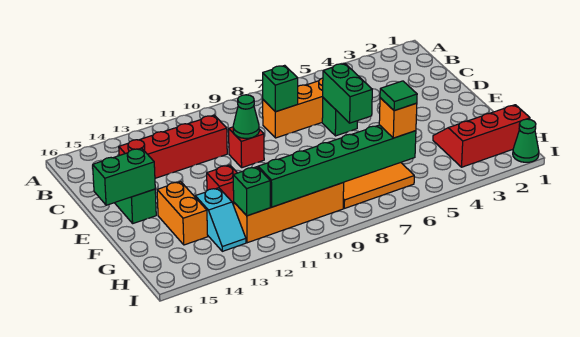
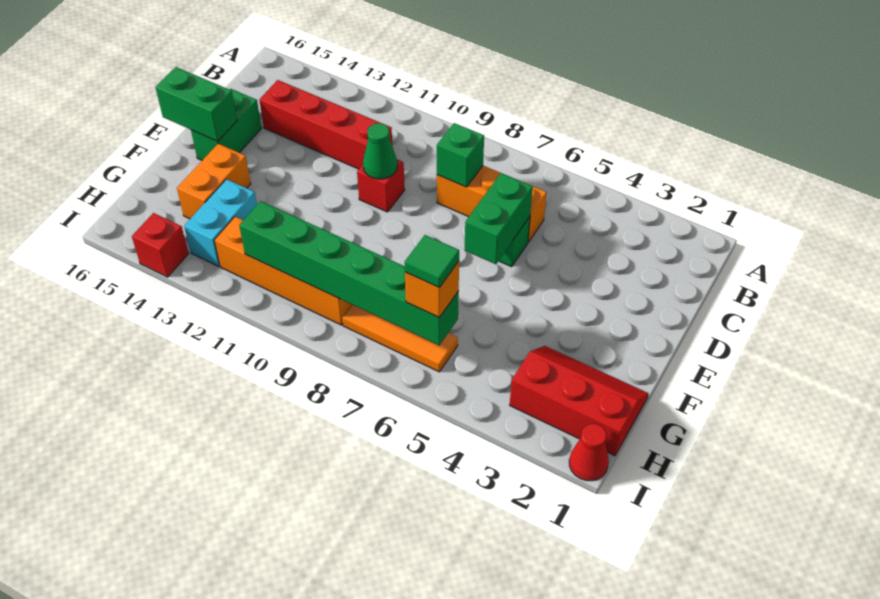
red 1x1 brick [207,165,237,205] -> red 1x1 brick moved to [132,213,189,277]
cyan 1x2 slope [195,188,246,251] -> cyan 1x2 brick [184,179,257,266]
green 1x1 brick [233,167,270,216] -> none
green 1x1 cone [513,119,539,162] -> red 1x1 cone [569,424,609,481]

